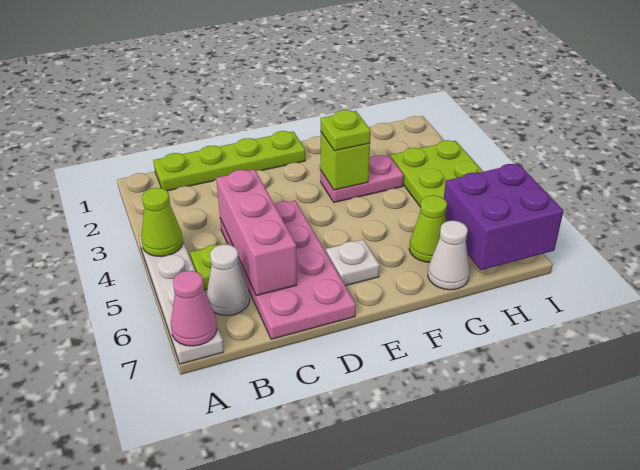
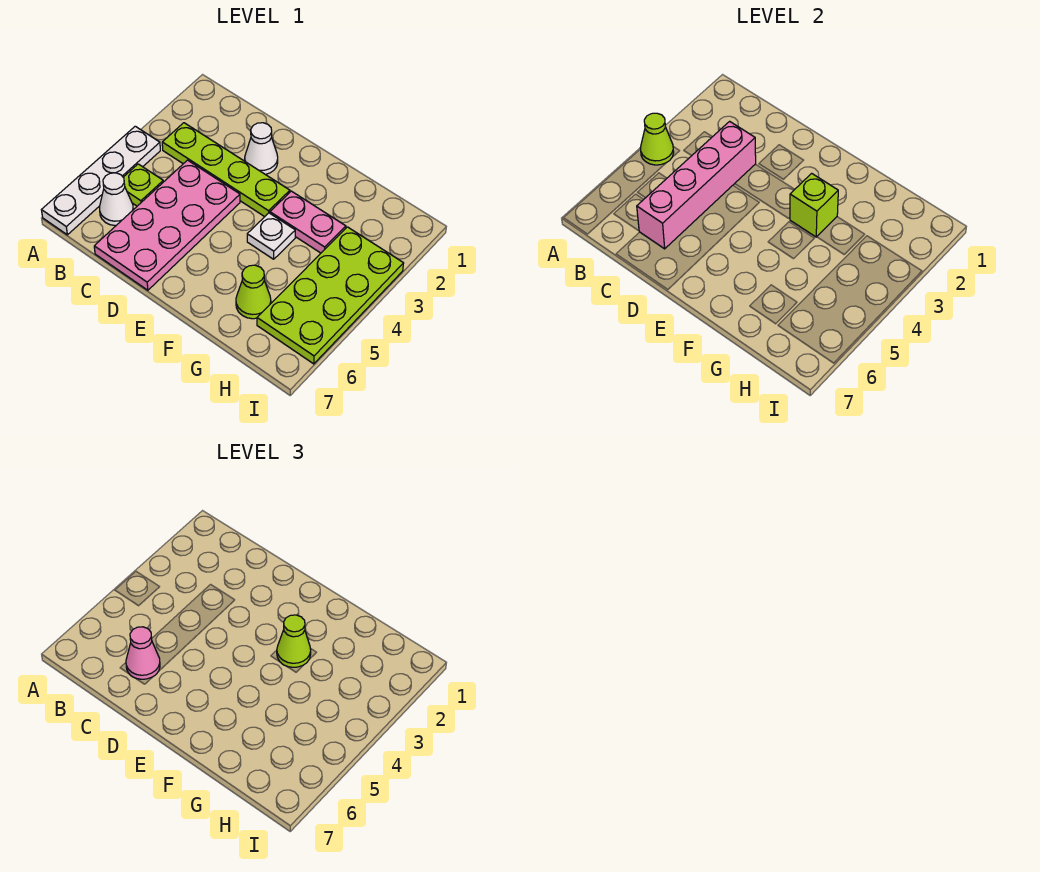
pink 1x1 cone [171,271,217,346] -> pink 1x1 cone moved to [126,627,160,679]
lime 1x4 plate [153,131,305,191] -> lime 1x4 plate moved to [162,123,290,217]
pink 1x3 brick [216,170,297,296] -> pink 1x4 brick [637,121,756,249]
white 1x1 plate [326,240,380,286] -> white 1x1 plate moved to [247,213,295,259]
lime 1x1 plate [321,110,371,151] -> lime 1x1 cone [277,615,311,667]
white 1x1 cone [428,221,470,290] -> white 1x1 cone moved to [245,123,278,175]
purple 2x2 brick [444,164,563,270] -> none

